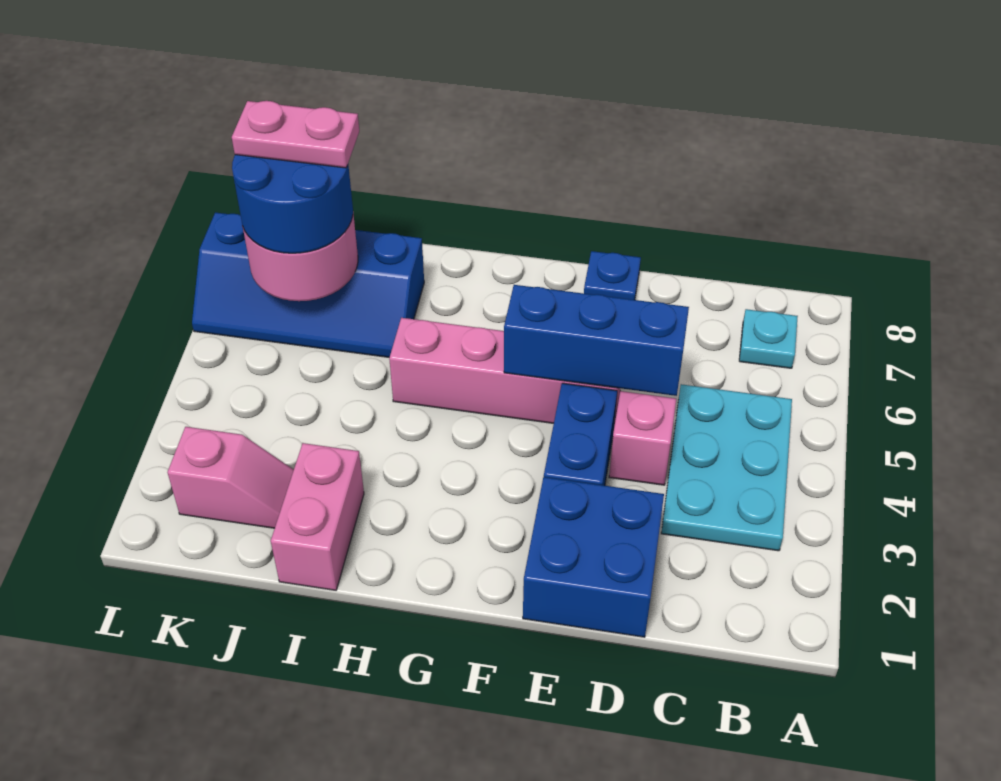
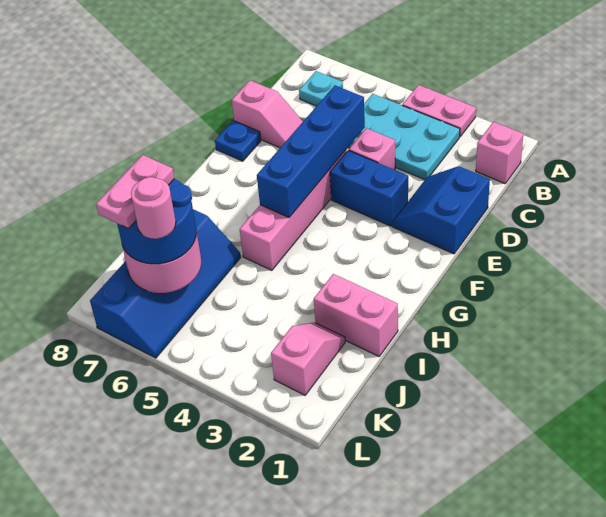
none -> pink 1x2 plate [402,85,476,137]
none -> pink 1x1 brick [476,122,523,184]
blue 2x2 brick [523,477,664,637] -> blue 2x2 slope [392,166,490,254]
blue 1x3 brick [504,285,689,396] -> blue 1x4 brick [257,85,365,217]
none -> pink 1x2 slope [232,80,303,148]
none -> pink 1x1 round brick [131,177,176,239]

